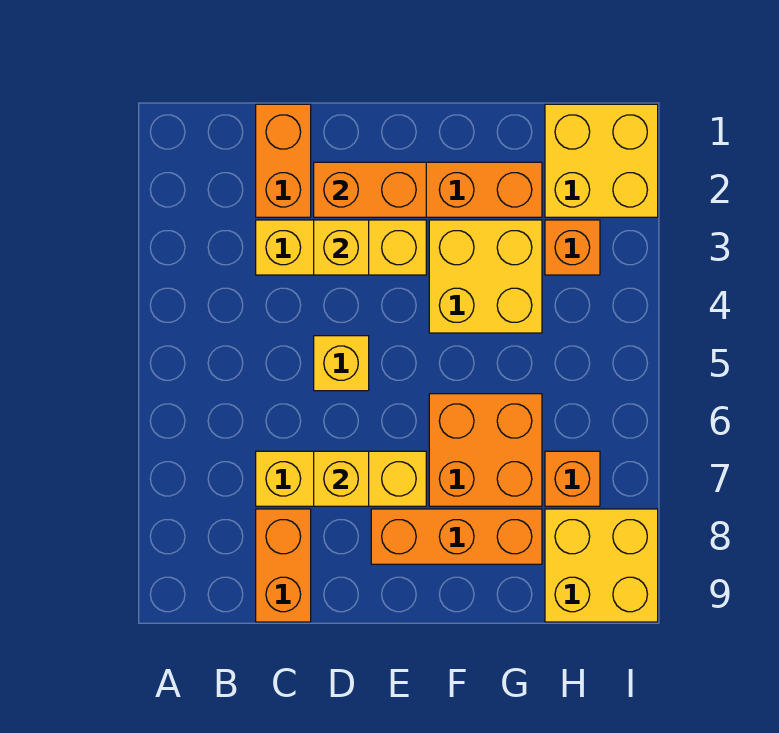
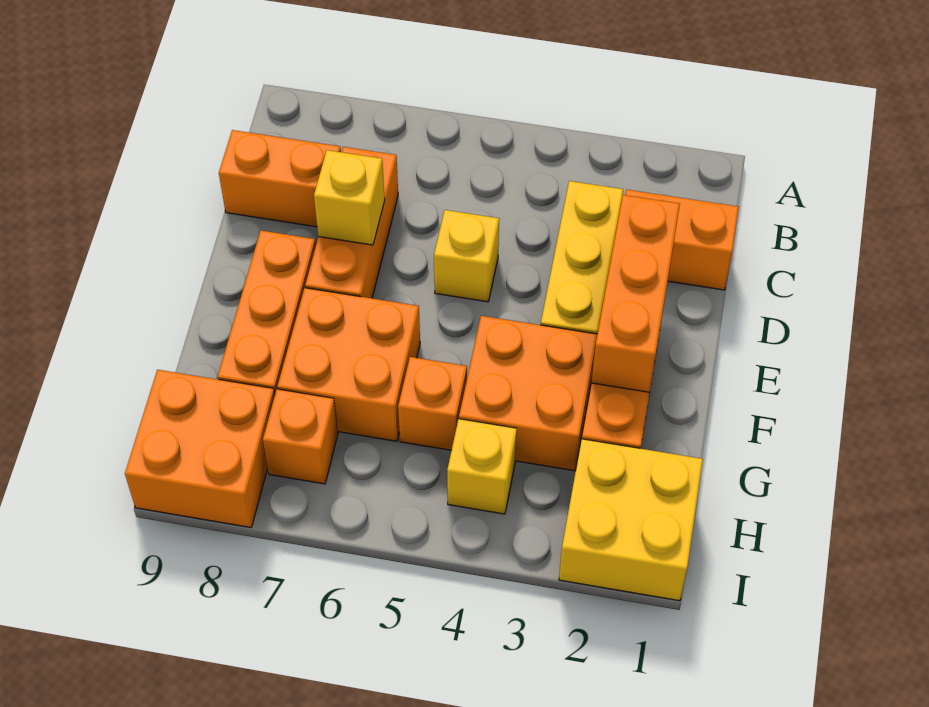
yellow 1x3 brick [256,451,426,506] -> orange 1x3 brick [305,147,398,298]
orange 1x2 brick [314,162,426,217] -> orange 1x3 brick [591,195,680,392]
yellow 1x1 brick [314,220,369,275] -> yellow 1x1 brick moved to [447,419,517,514]
yellow 2x2 brick [429,220,542,333] -> orange 2x2 brick [459,316,597,471]
orange 1x1 brick [545,220,600,275] -> orange 1x1 brick moved to [398,357,467,450]
yellow 2x2 brick [545,509,658,622] -> orange 2x2 brick [125,370,275,527]

